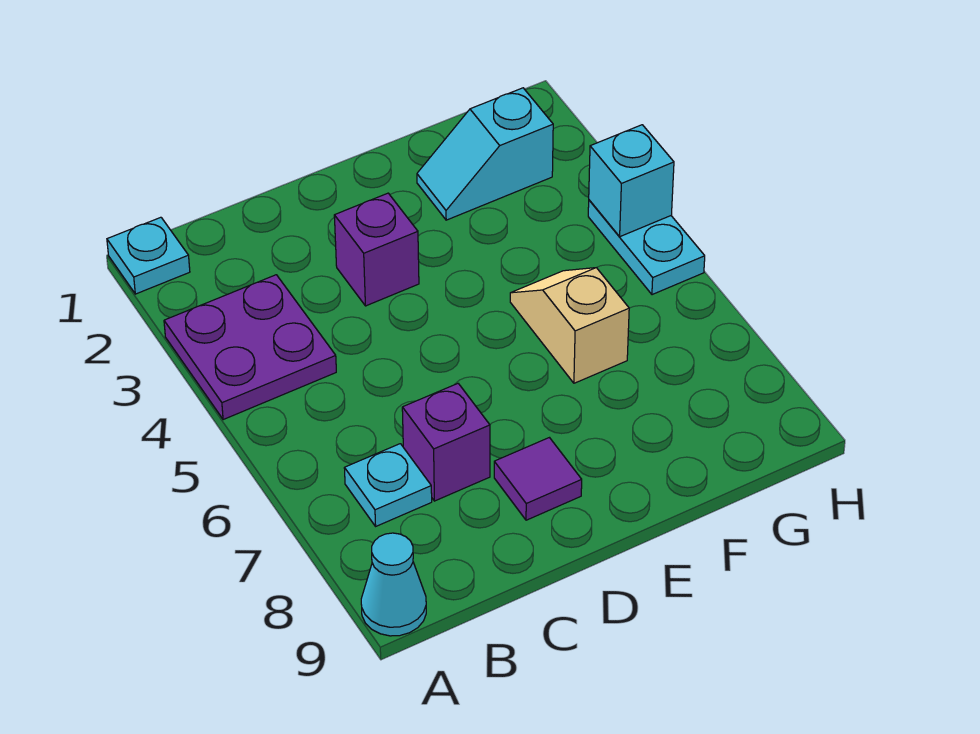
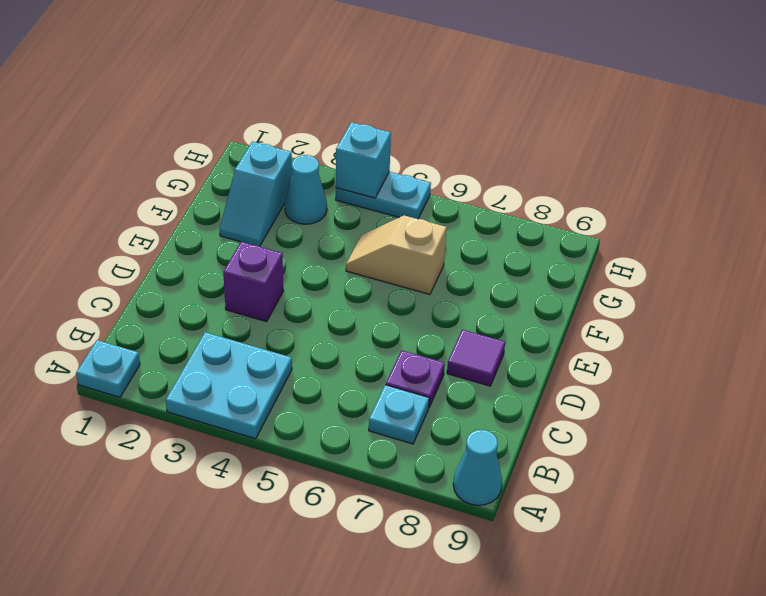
purple 2x2 plate [164,275,336,420] -> cyan 2x2 plate [166,332,292,439]
purple 1x1 brick [402,384,490,501] -> purple 1x1 plate [386,350,445,407]
none -> cyan 1x1 cone [285,155,327,224]

